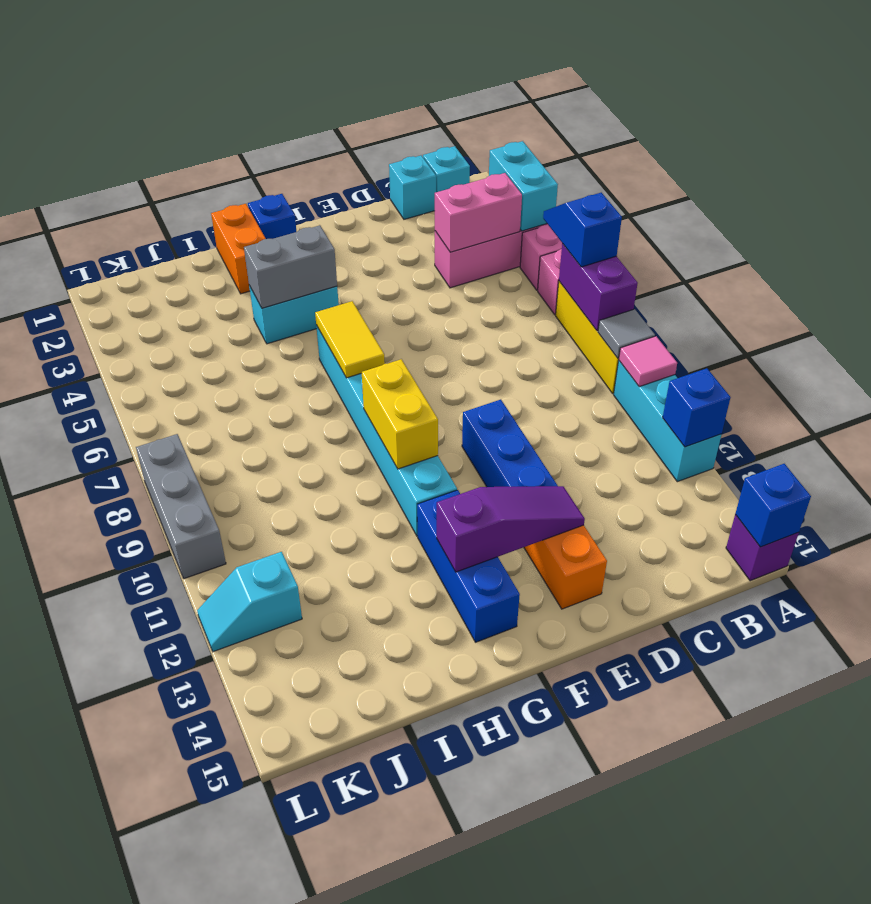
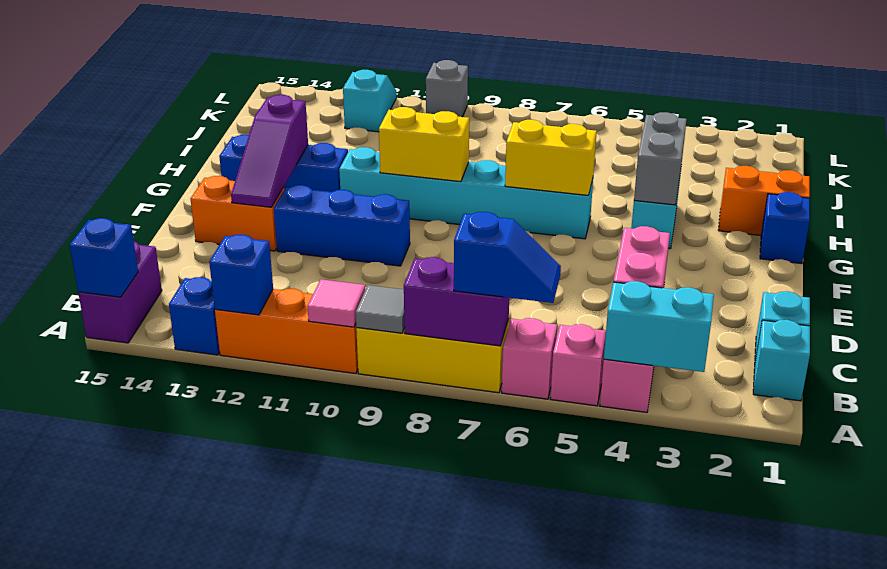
cyan 1x3 brick [614,361,721,482] -> orange 1x3 brick [215,289,358,373]
none -> blue 1x1 brick [169,277,220,355]
purple 1x1 brick [726,515,799,581] -> purple 1x2 brick [78,242,162,343]
yellow 1x2 tile [315,301,385,378] -> yellow 1x2 brick [505,120,597,195]
grey 1x3 brick [136,434,226,579] -> grey 1x1 brick [426,60,468,117]

